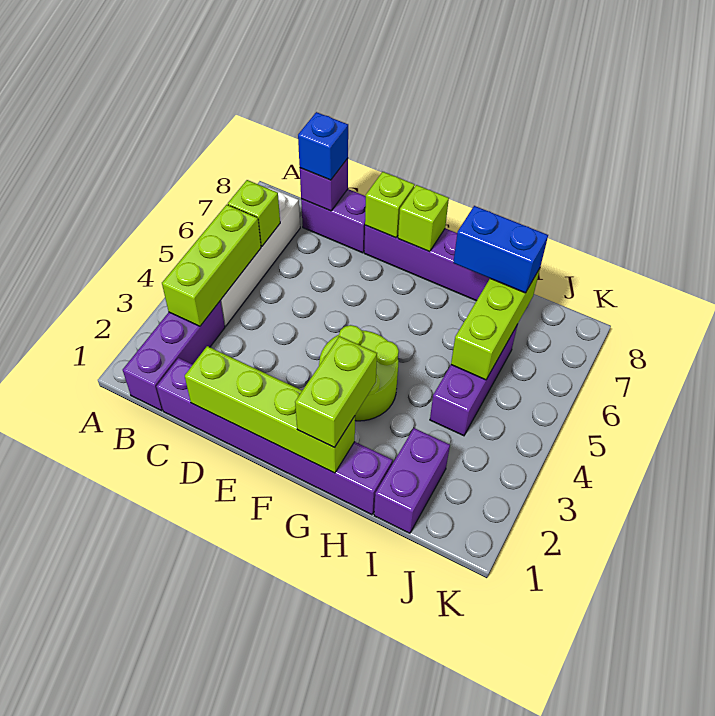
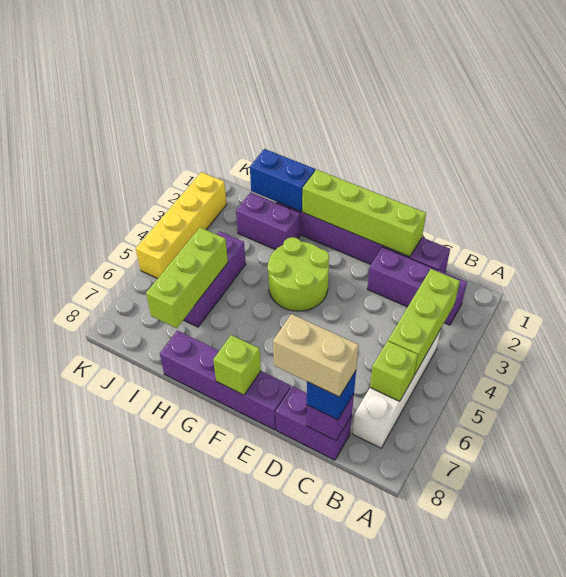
purple 1x3 brick [123,301,225,411] -> purple 1x3 brick turned to [367,247,467,325]
none -> tan 1x2 brick [273,314,359,397]
lime 1x1 brick [365,172,415,238] -> none
lime 1x2 brick [295,336,377,448] -> none
blue 1x2 brick [453,206,548,293] -> blue 1x2 brick moved to [250,149,315,212]
purple 1x2 brick [374,428,450,533] -> purple 1x2 brick turned to [236,192,300,250]
none -> yellow 1x4 brick [136,172,227,279]

